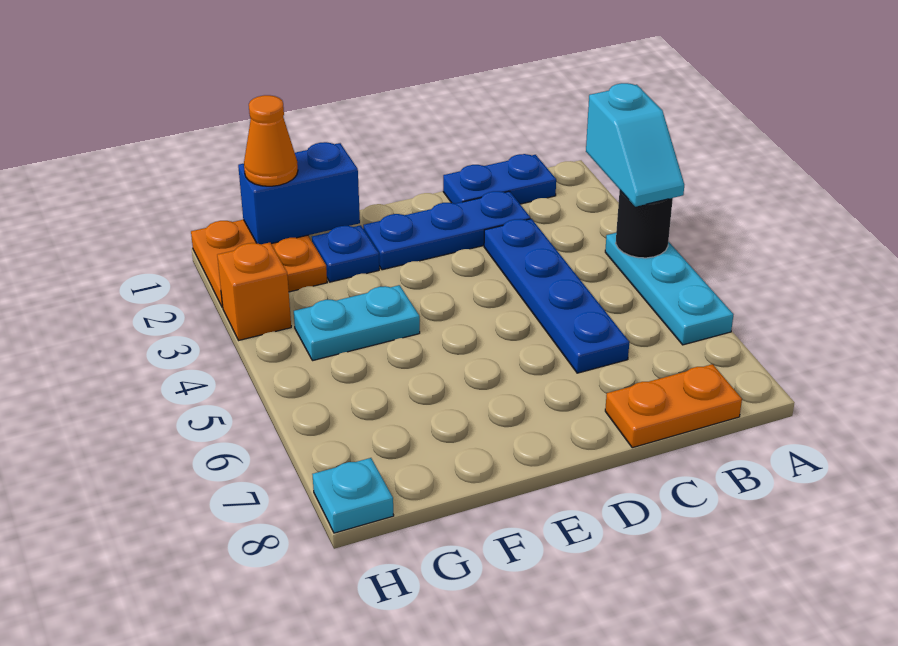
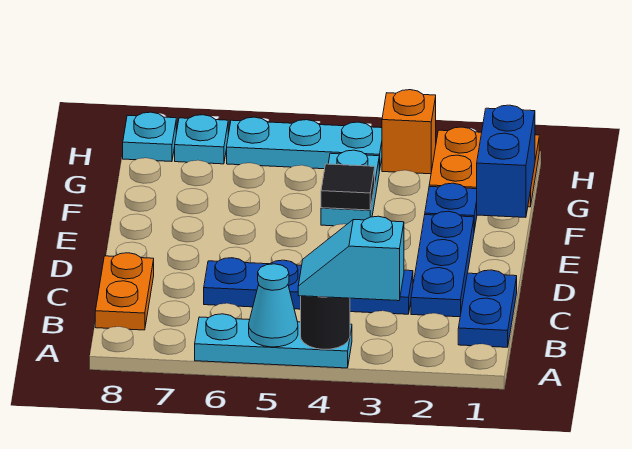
none -> cyan 1x1 cone [249,264,298,347]
none -> black 1x1 tile [321,164,375,210]
orange 1x1 cone [244,95,298,186] -> none
none -> cyan 1x3 plate [227,117,382,171]
none -> cyan 1x1 plate [175,115,228,164]

